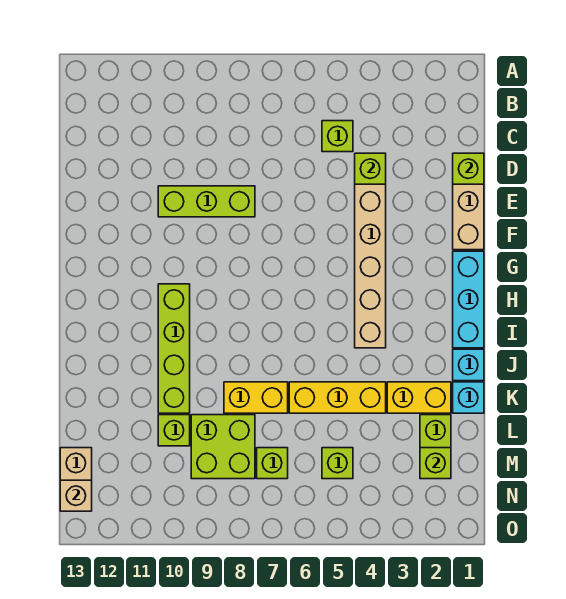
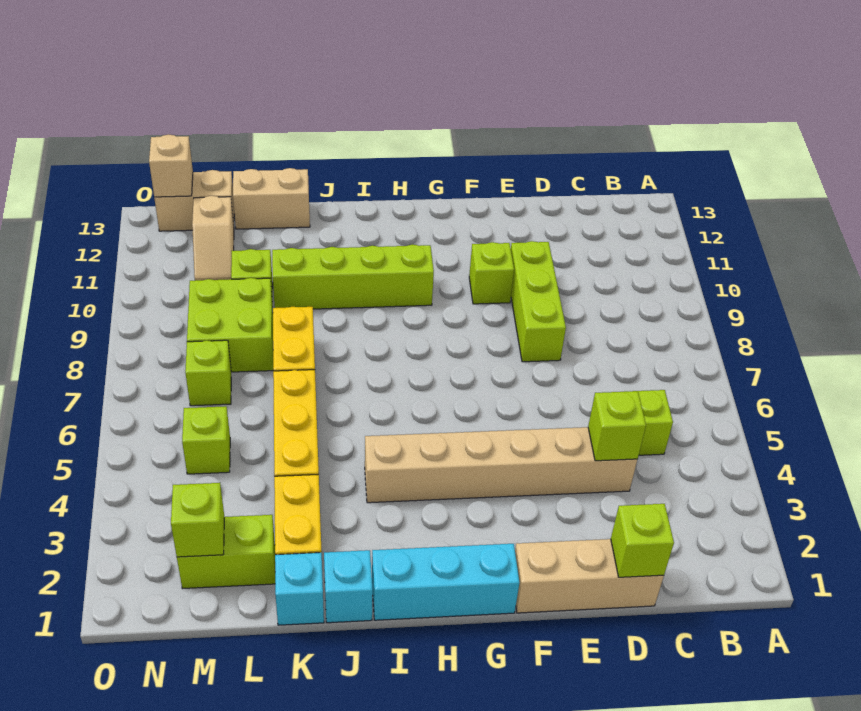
none -> lime 1x1 brick [469,242,514,304]
none -> tan 1x2 brick [233,168,310,229]
none -> tan 1x2 slope [192,196,234,281]

